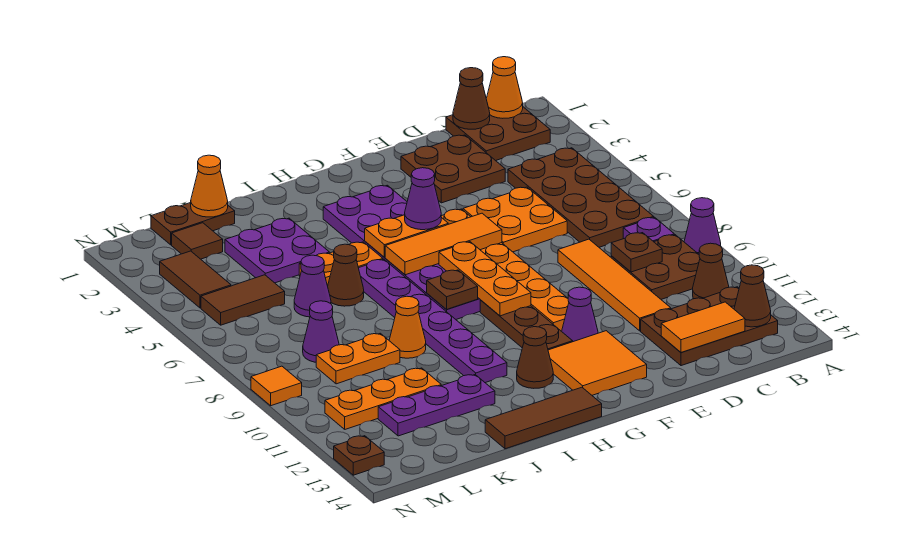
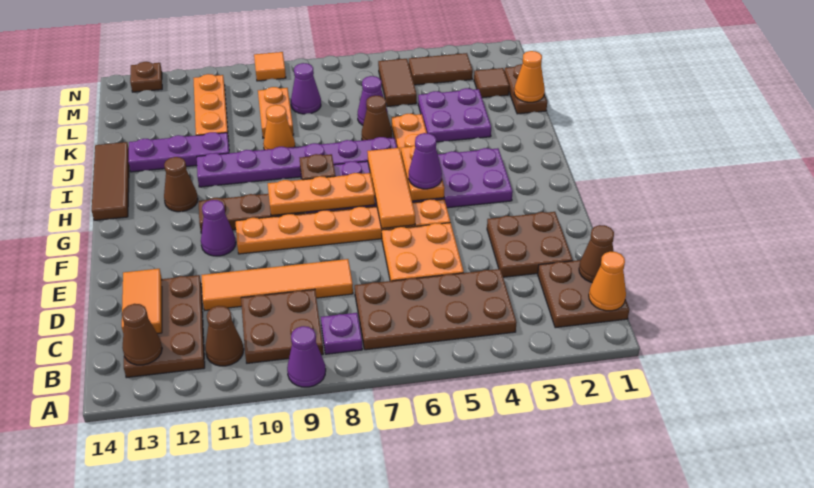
brown 1x1 plate [611,233,662,272] -> none
orange 2x2 tile [548,331,647,395] -> none
purple 1x3 plate [378,375,495,436] -> purple 1x3 plate turned to [128,132,229,172]

